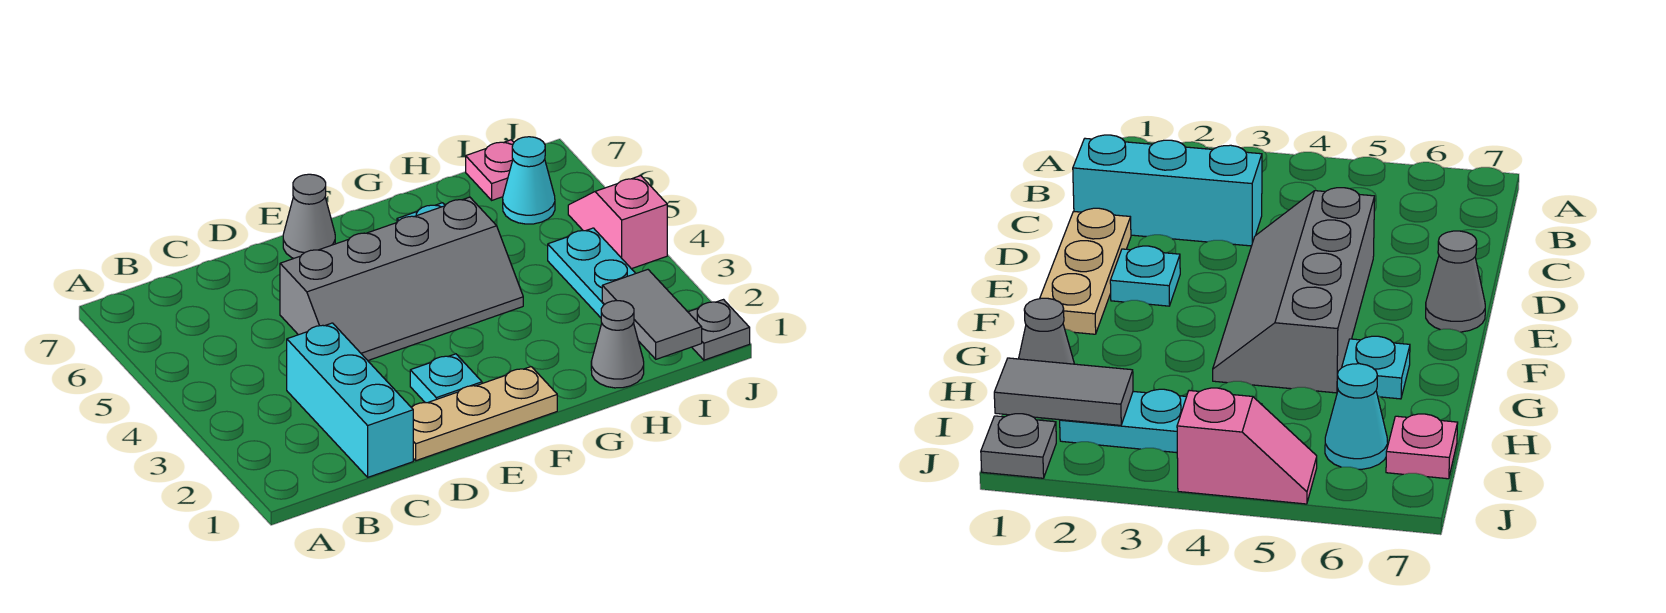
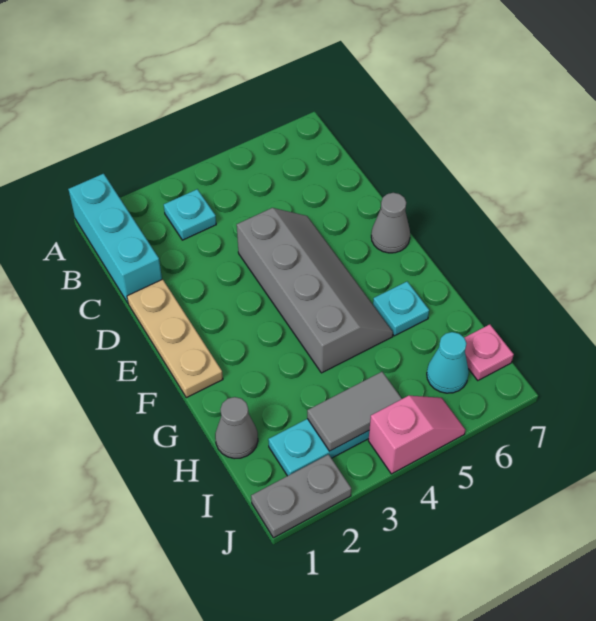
cyan 1x3 brick [287,323,413,477] -> cyan 1x3 brick turned to [68,174,162,303]
grey 2x4 slope [280,197,523,360] -> grey 2x4 slope turned to [237,208,393,373]
cyan 1x1 plate [410,354,482,403] -> cyan 1x1 plate moved to [164,189,216,240]
grey 1x2 tile [602,270,702,359] -> grey 1x2 tile moved to [307,372,402,451]
grey 1x1 plate [688,300,750,360] -> grey 1x2 plate [251,454,351,538]

